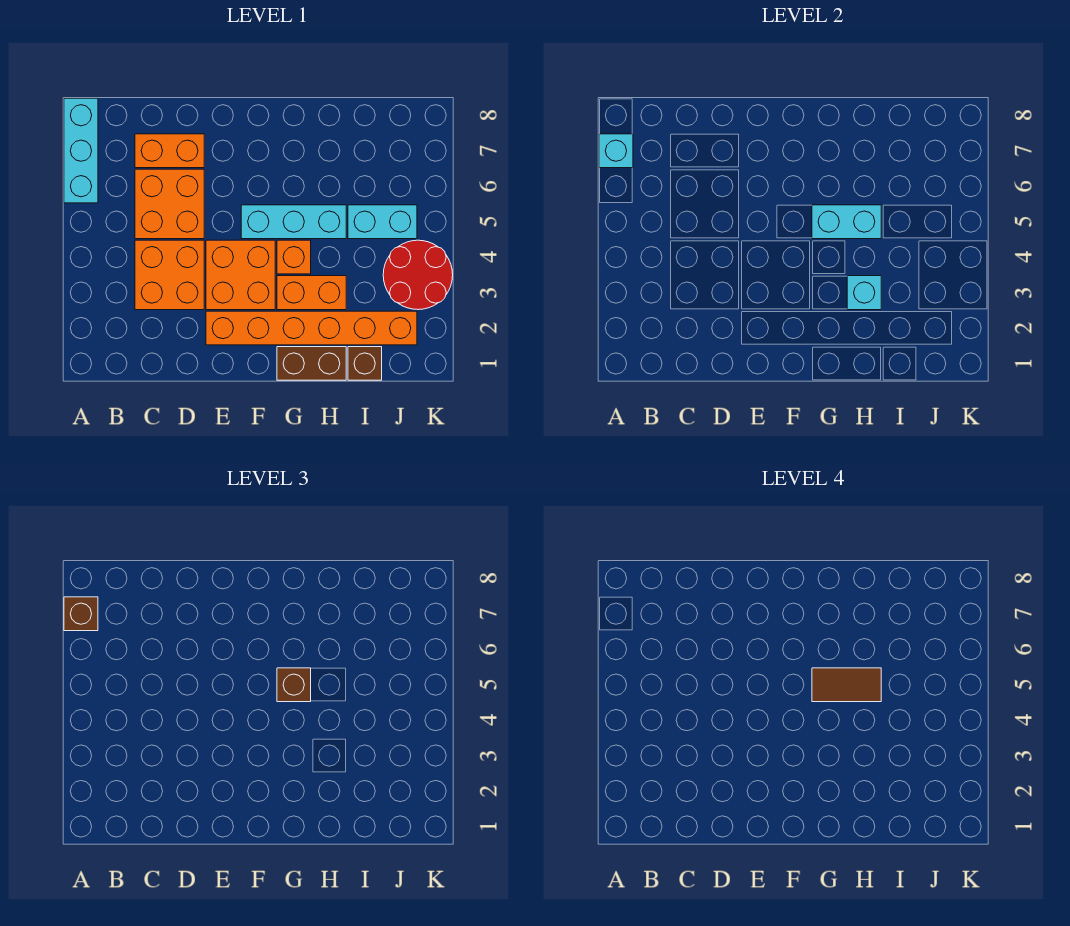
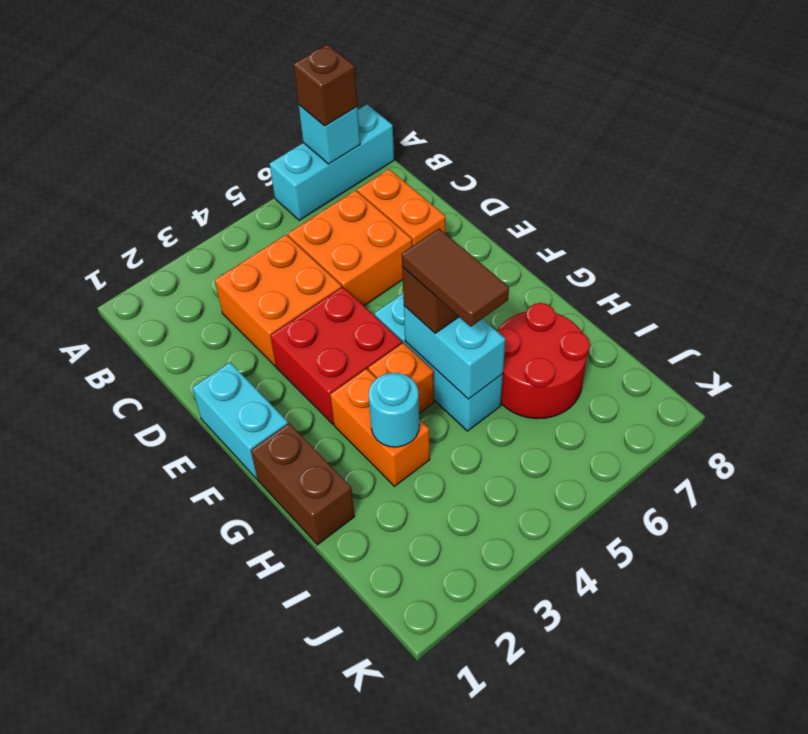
orange 1x6 brick [206,311,417,345] -> none
orange 2x2 brick [206,240,275,310] -> red 2x2 brick [271,287,402,424]
cyan 1x1 brick [847,276,881,310] -> cyan 1x1 round brick [369,373,419,447]
brown 1x1 brick [348,347,382,380] -> none
cyan 1x2 brick [348,205,417,239] -> cyan 1x2 brick moved to [192,362,288,479]
red 2x2 round brick [383,240,453,310] -> red 2x2 round brick moved to [497,303,590,419]

